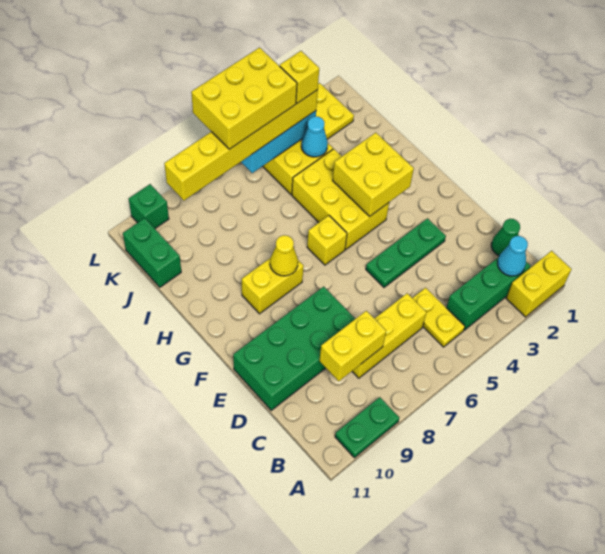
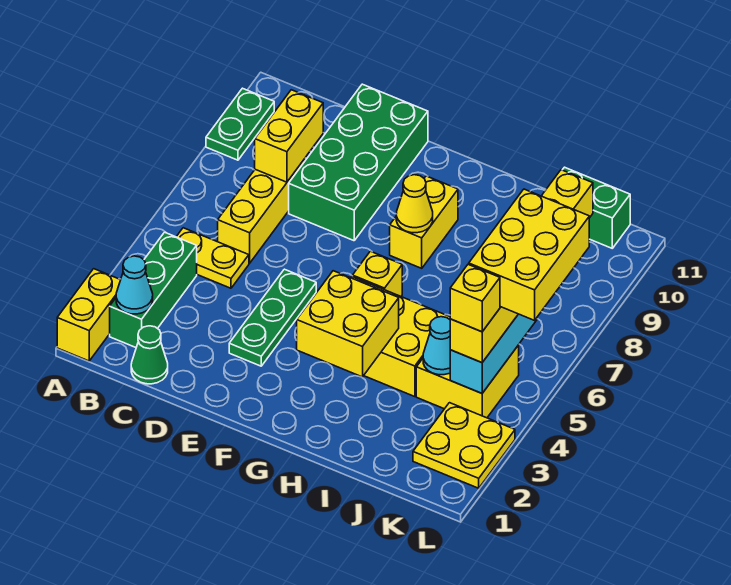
green 1x1 brick [129,184,169,228] -> none

